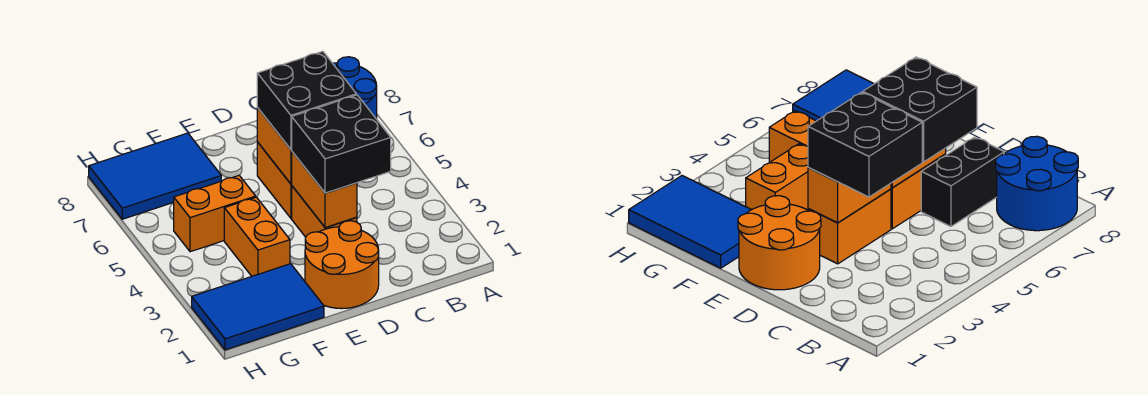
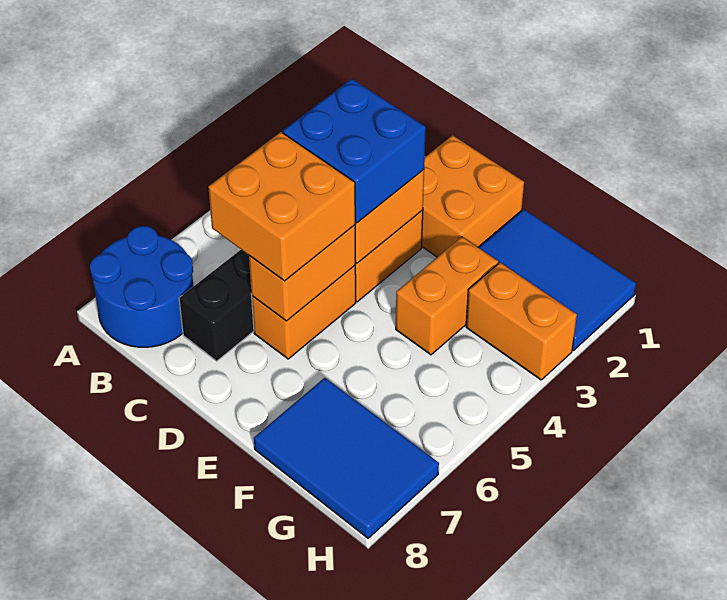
black 2x2 brick [291,95,391,193] -> blue 2x2 brick [283,79,426,223]
black 2x2 brick [257,51,356,149] -> orange 2x2 brick [208,132,355,281]
orange 2x2 round brick [305,221,379,309] -> orange 2x2 brick [422,135,524,257]
orange 1x2 brick [174,176,256,252] -> orange 1x2 brick moved to [466,263,577,380]

